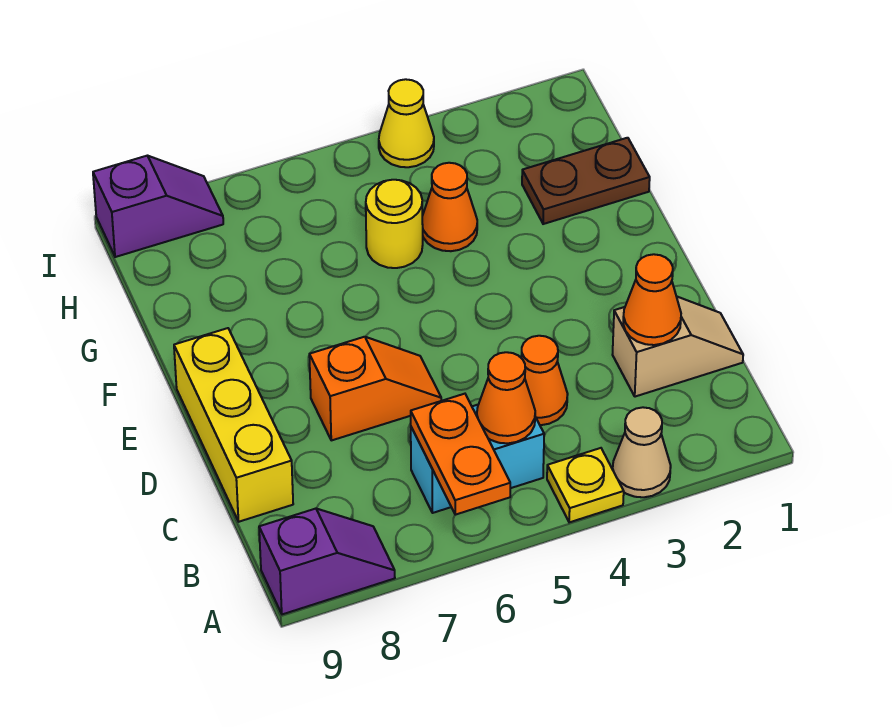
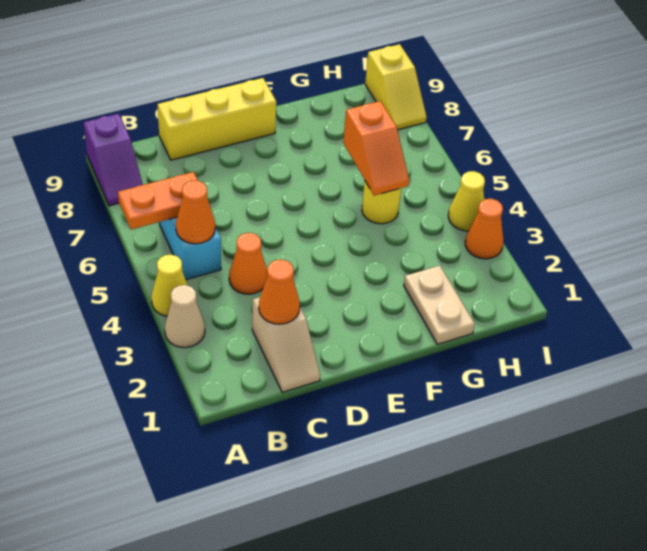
yellow 1x1 plate [547,448,624,522] -> yellow 1x1 cone [151,255,187,316]
orange 1x2 slope [309,337,441,440] -> orange 1x2 slope moved to [343,101,409,195]
brown 1x2 plate [522,138,650,224] -> tan 1x2 plate [404,266,475,344]
orange 1x1 cone [422,163,477,251] -> orange 1x1 cone moved to [465,199,503,259]
purple 1x2 slope [93,156,223,257] -> yellow 1x2 slope [365,44,426,130]

